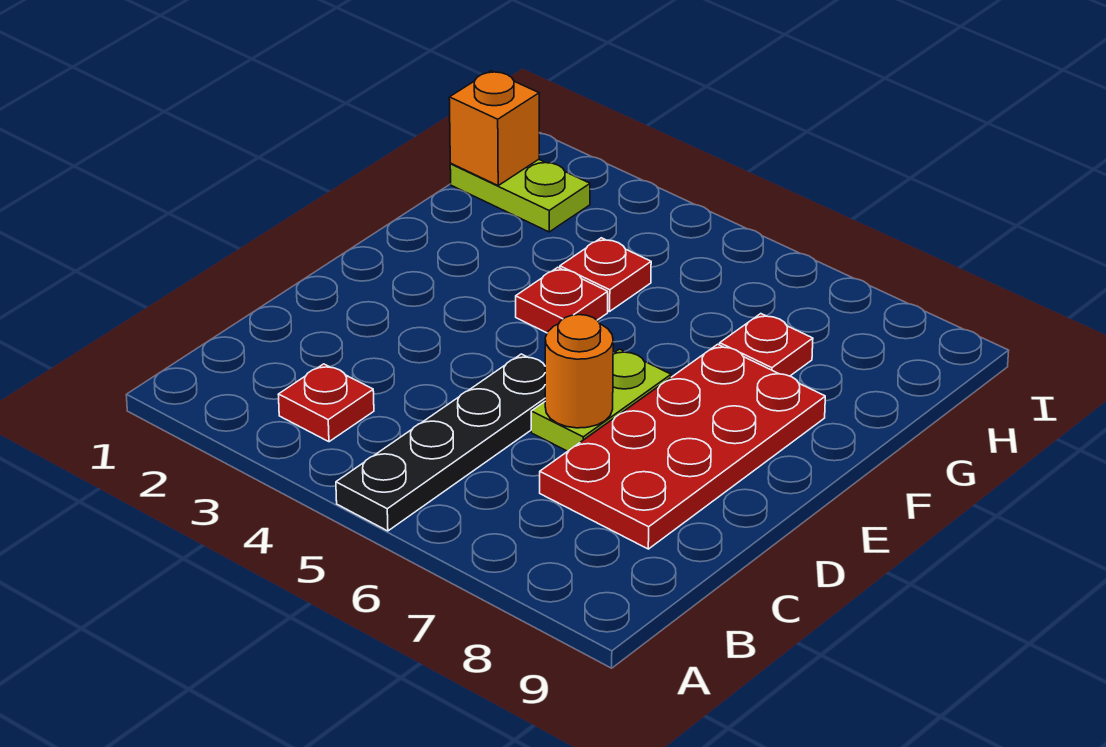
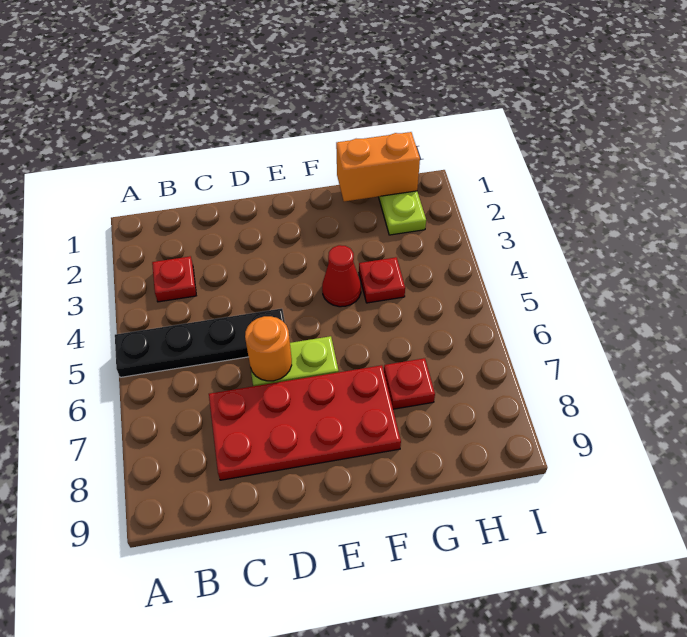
red 1x1 plate [516,267,608,333] -> red 1x1 cone [322,245,361,307]
orange 1x1 brick [449,71,539,185] -> orange 1x2 brick [336,132,420,201]

